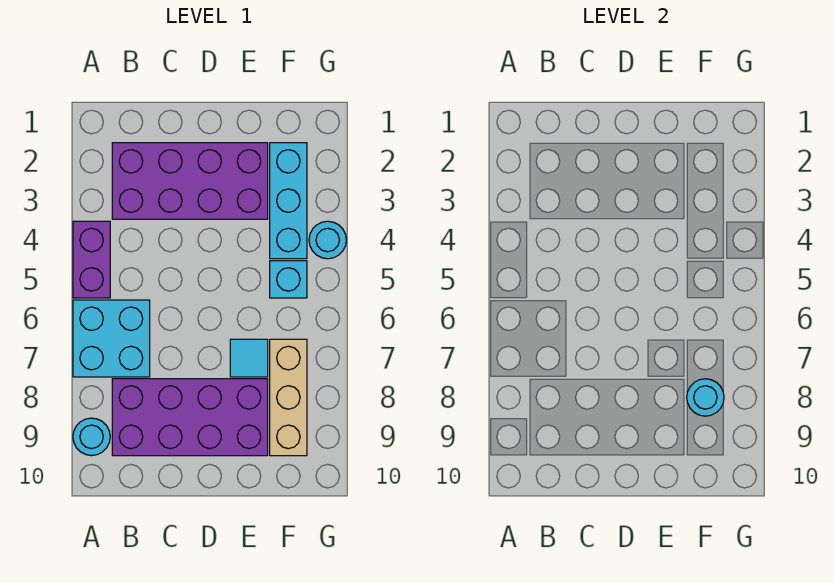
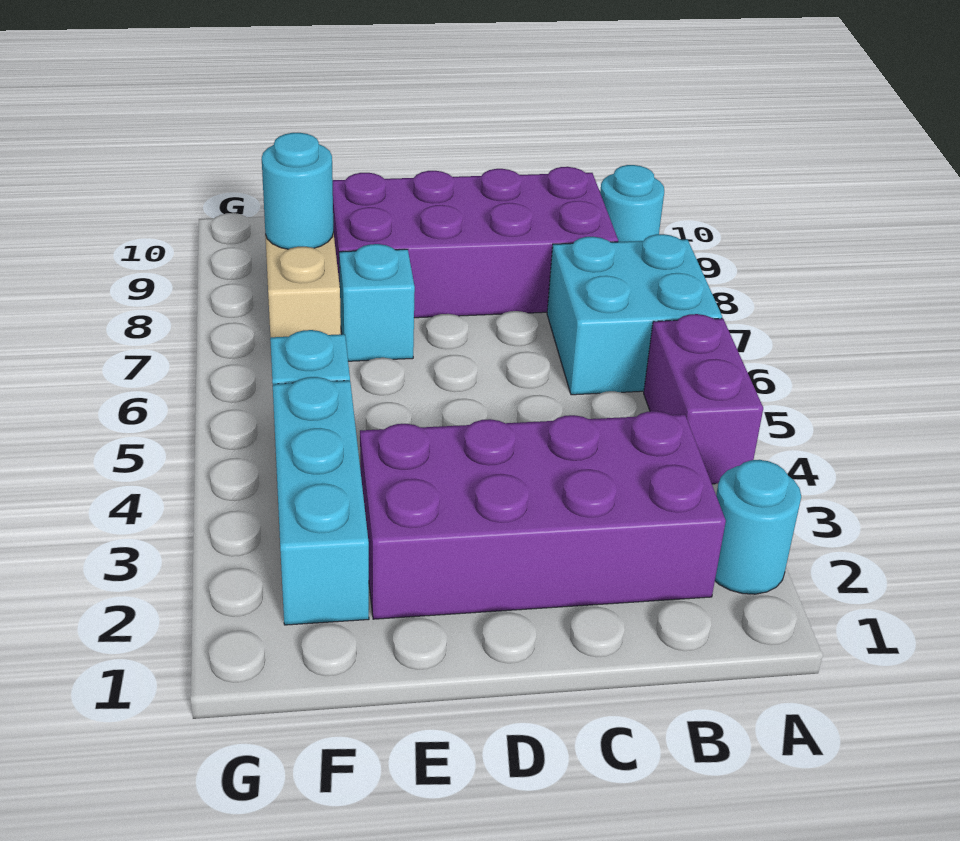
cyan 1x1 tile [230,339,268,377] -> cyan 1x1 brick [339,244,415,361]
cyan 1x1 round brick [309,221,346,259] -> cyan 1x1 round brick moved to [715,460,801,594]

